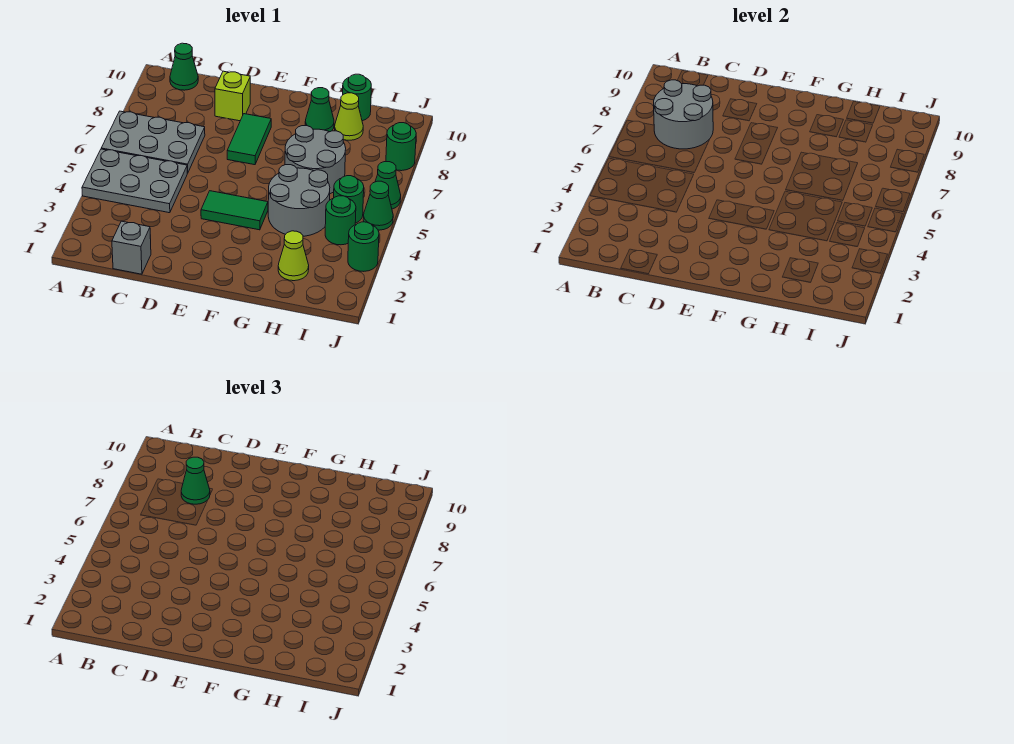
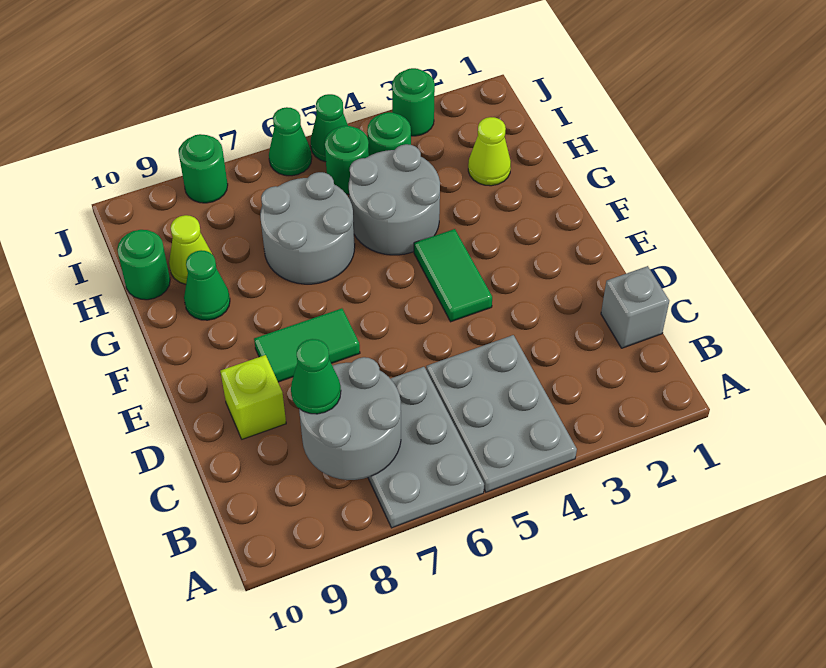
green 1x1 cone [170,43,198,90] -> none

